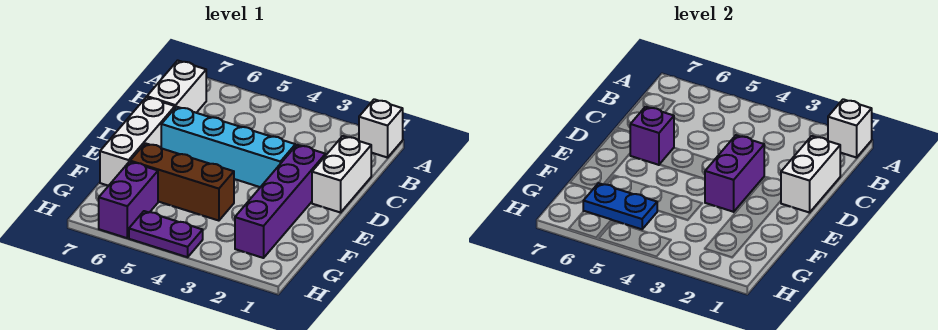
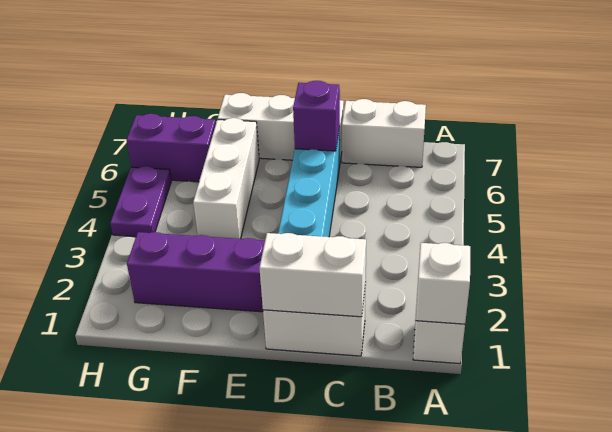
purple 1x2 brick [705,135,764,212] -> none
brown 1x3 brick [130,143,234,221] -> white 1x3 brick [193,118,259,239]
blue 1x2 plate [583,183,657,229] -> none

